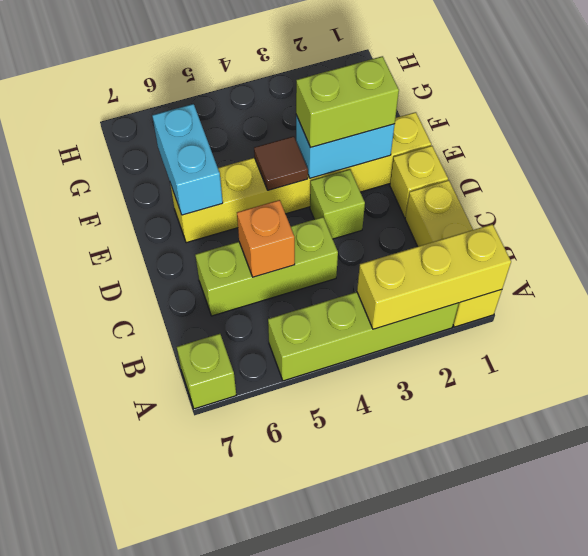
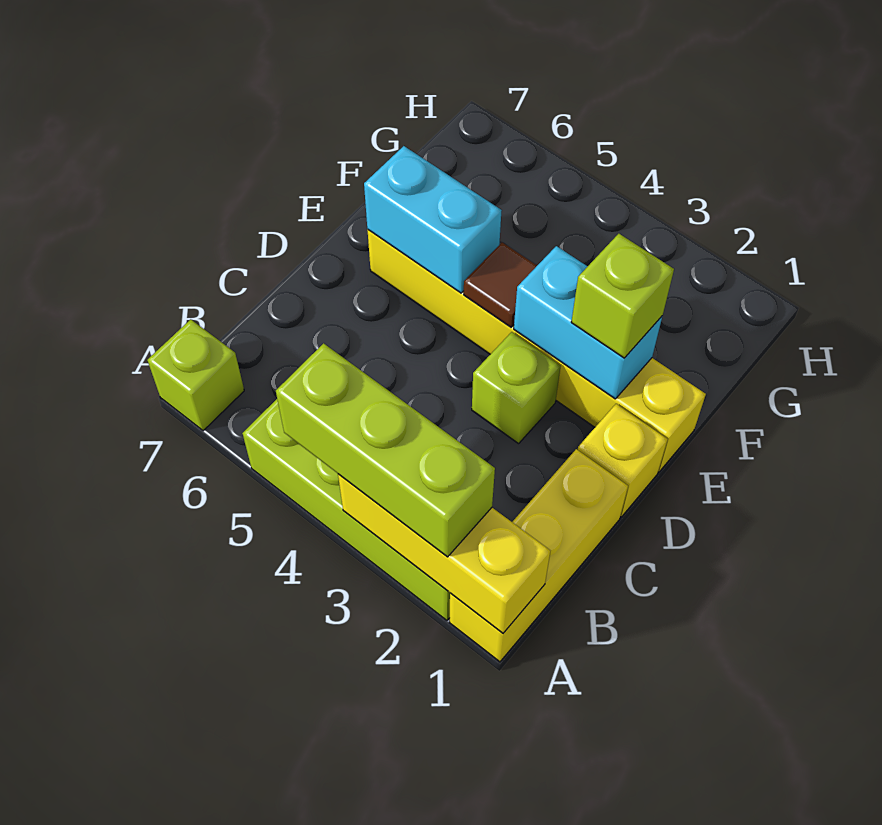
lime 1x3 brick [195,217,338,316] -> lime 1x3 brick moved to [276,343,495,557]
orange 1x1 brick [237,200,295,277] -> none
lime 1x2 brick [296,56,399,148] -> lime 1x1 brick [571,234,674,358]
cyan 1x2 brick [152,104,223,215] -> cyan 1x2 brick turned to [364,146,502,293]

